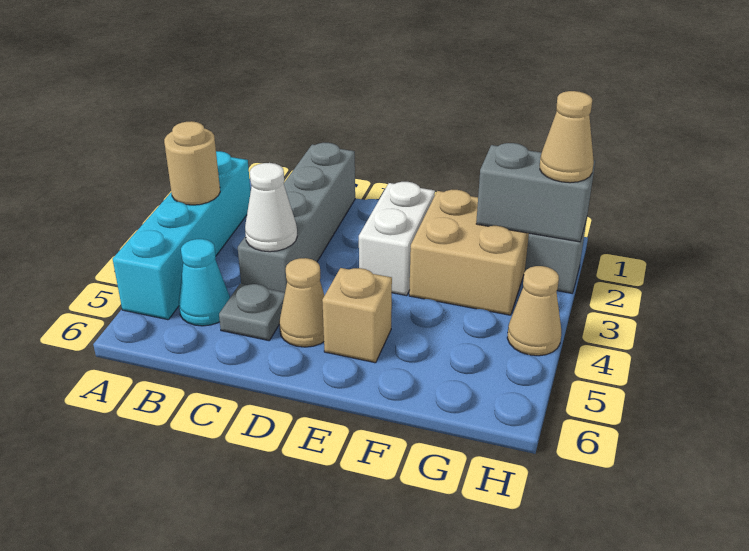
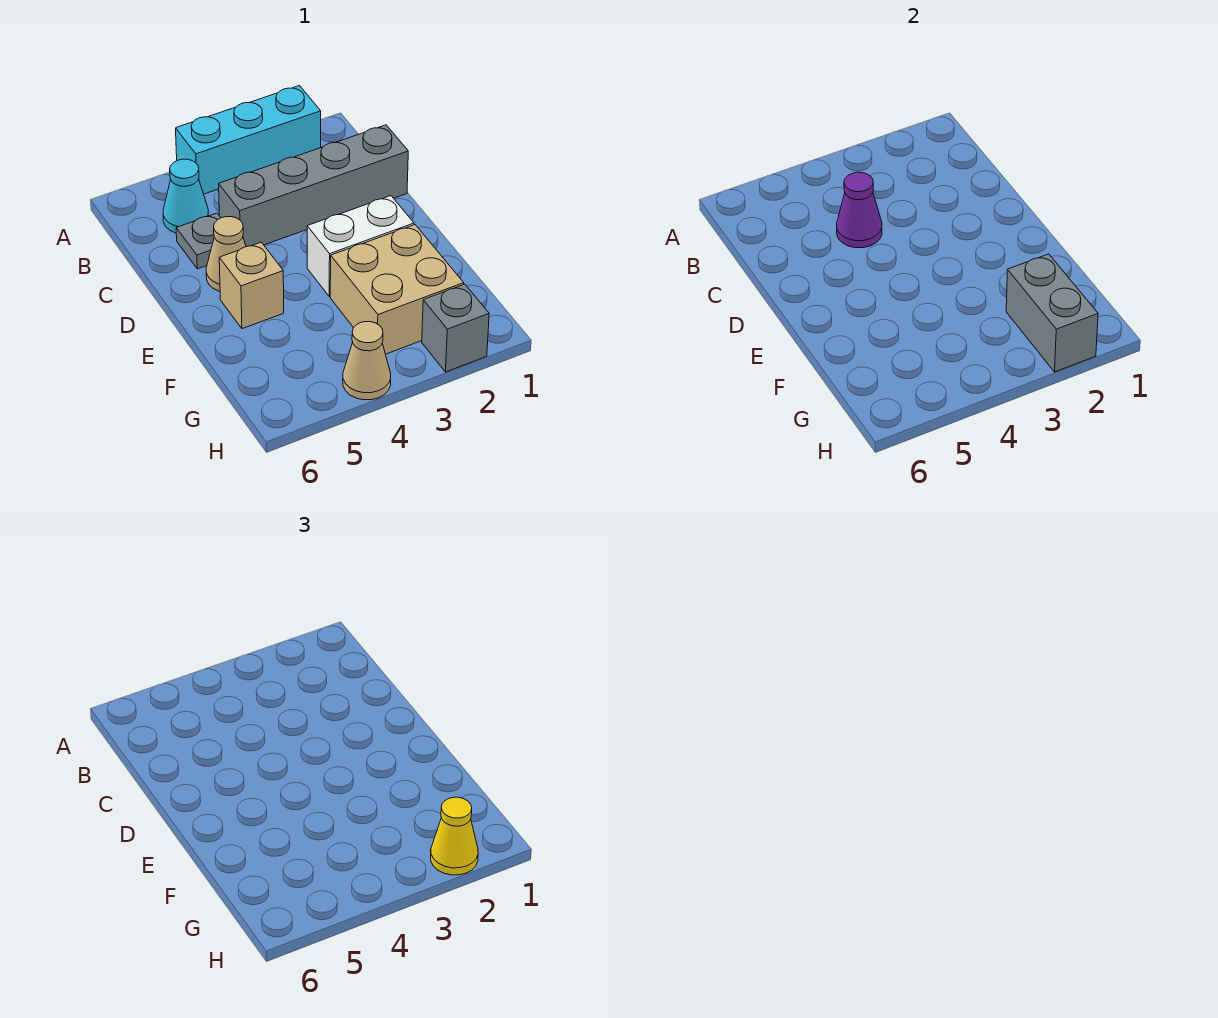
cyan 1x4 brick [113,151,251,320] -> cyan 1x3 brick [176,86,321,194]
tan 1x1 round brick [164,121,220,205] -> none
white 1x1 cone [245,163,297,252] -> purple 1x1 cone [837,172,882,248]
tan 1x1 cone [540,91,594,183] -> yellow 1x1 cone [431,797,478,875]

